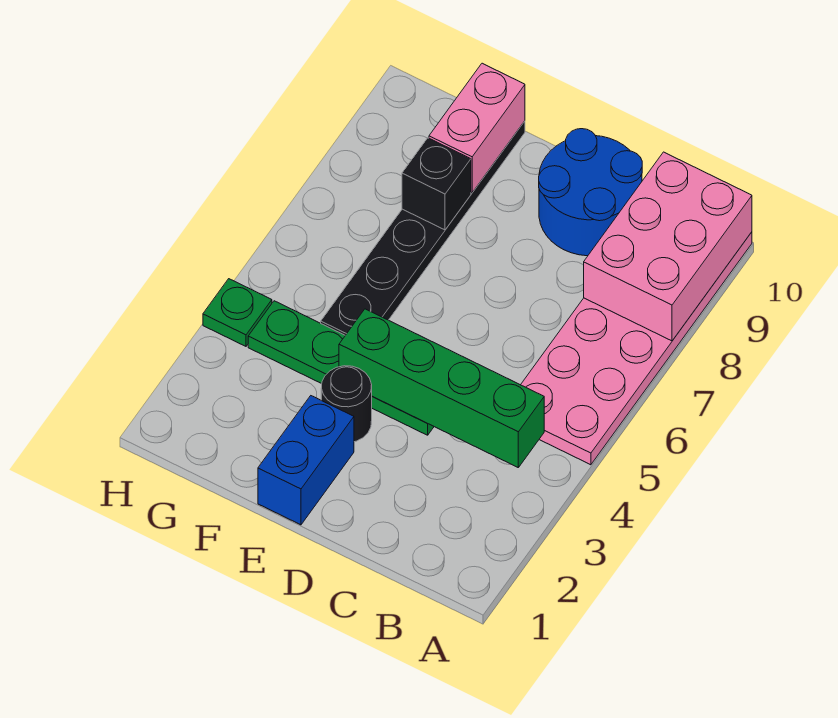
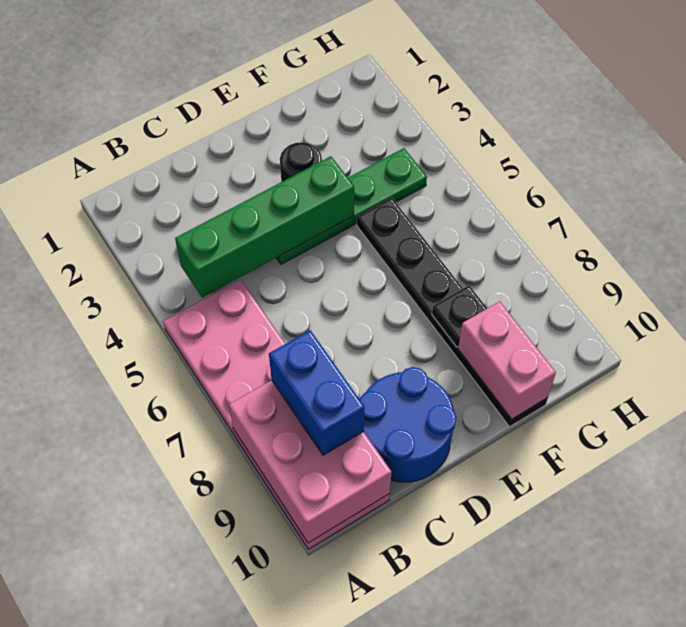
blue 1x2 brick [258,396,354,525] -> blue 1x2 brick moved to [269,330,365,455]
black 1x1 brick [402,138,471,230] -> black 1x1 plate [432,285,487,347]
green 1x1 plate [203,279,272,346] -> none

